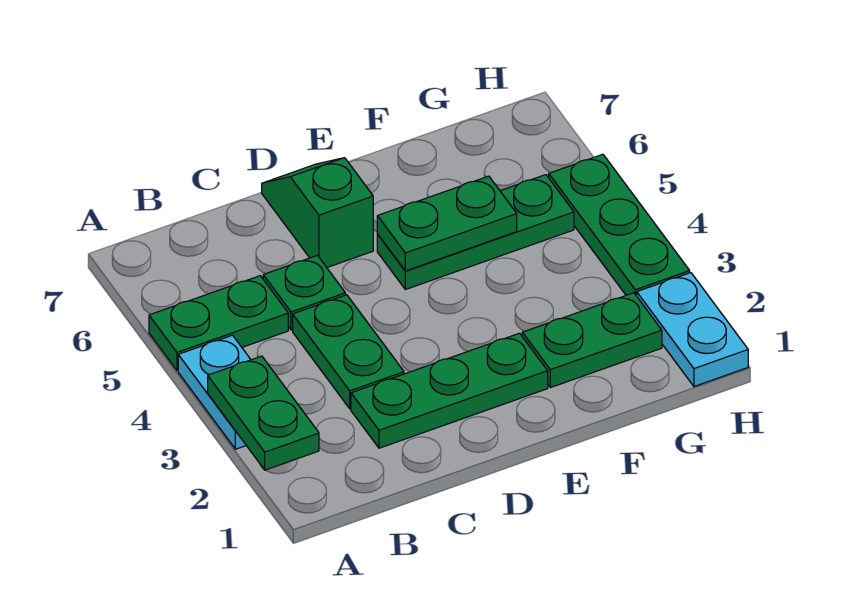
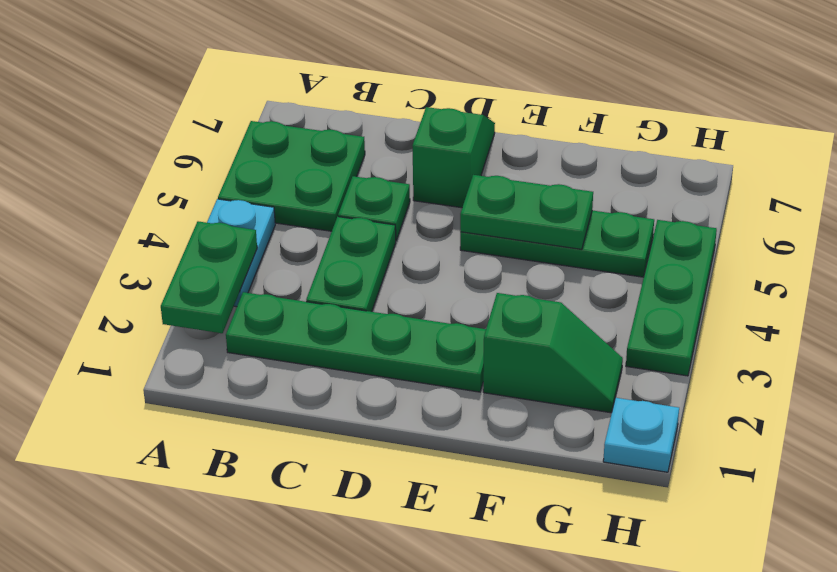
green 1x2 plate [149,276,288,370] -> green 2x2 plate [218,121,365,231]
green 1x3 plate [351,333,548,448] -> green 1x4 plate [226,292,486,392]
green 1x2 plate [522,293,662,388] -> green 1x2 slope [483,293,623,413]
cyan 1x2 plate [637,273,748,386] -> cyan 1x1 plate [603,398,679,472]

